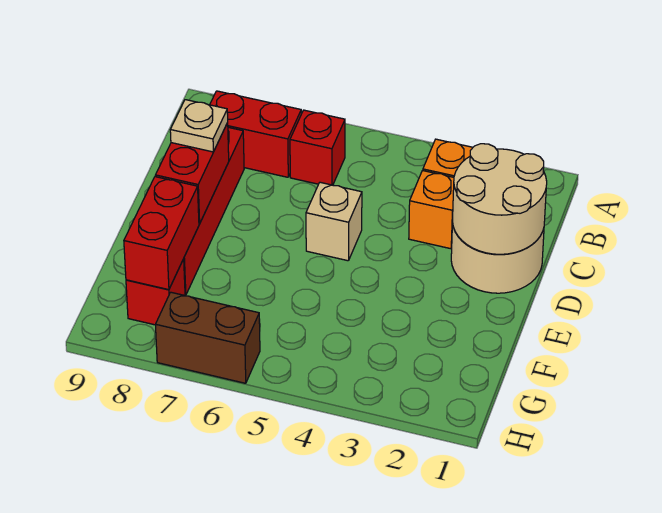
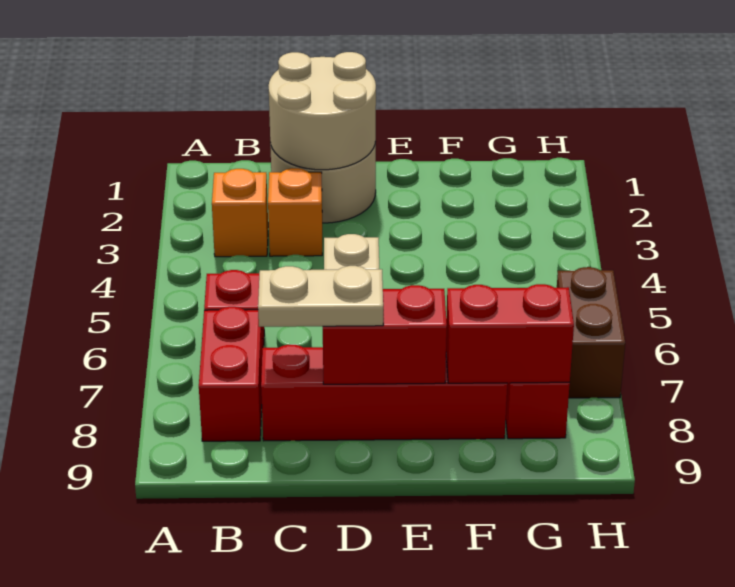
tan 1x1 plate [170,100,228,152] -> tan 1x2 plate [258,266,383,327]

